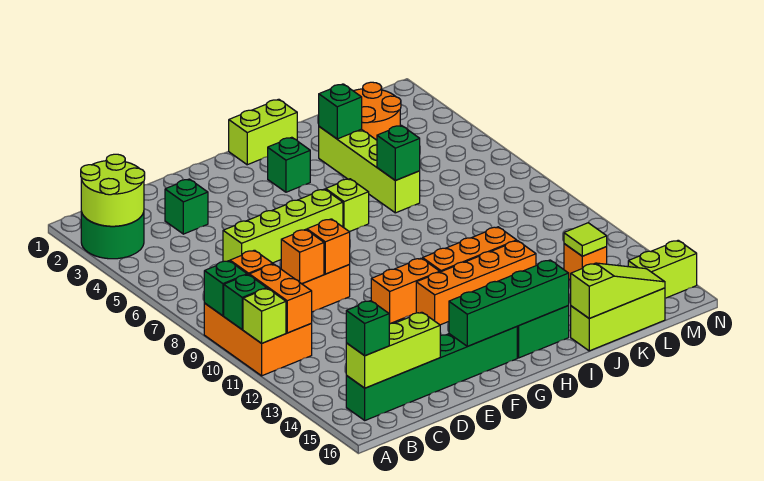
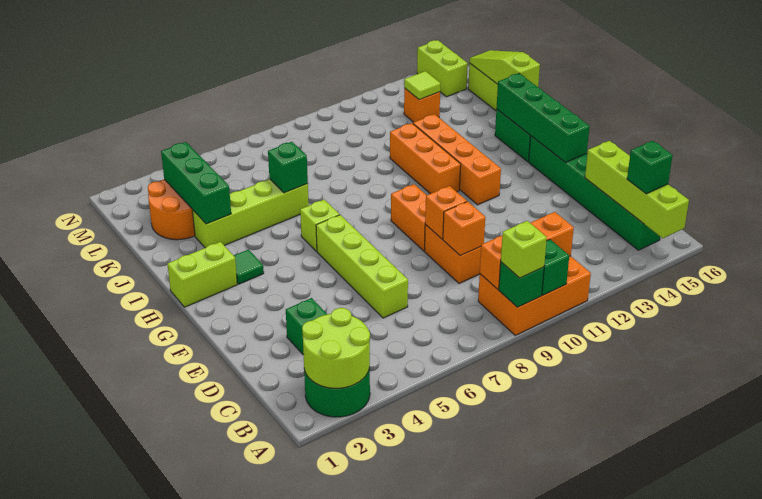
lime 1x1 brick [243,288,286,343] -> lime 1x1 brick moved to [501,221,547,278]
lime 1x3 brick [346,312,440,388] -> lime 1x4 brick [585,141,689,238]
orange 1x2 brick [371,258,440,324] -> orange 1x2 brick moved to [391,184,426,251]
lime 1x2 brick [229,99,297,165] -> lime 1x2 brick turned to [167,242,237,307]
green 1x1 brick [268,137,310,192] -> green 1x1 tile [234,250,264,284]
green 1x1 brick [319,84,362,139] -> green 1x3 brick [161,142,231,224]

